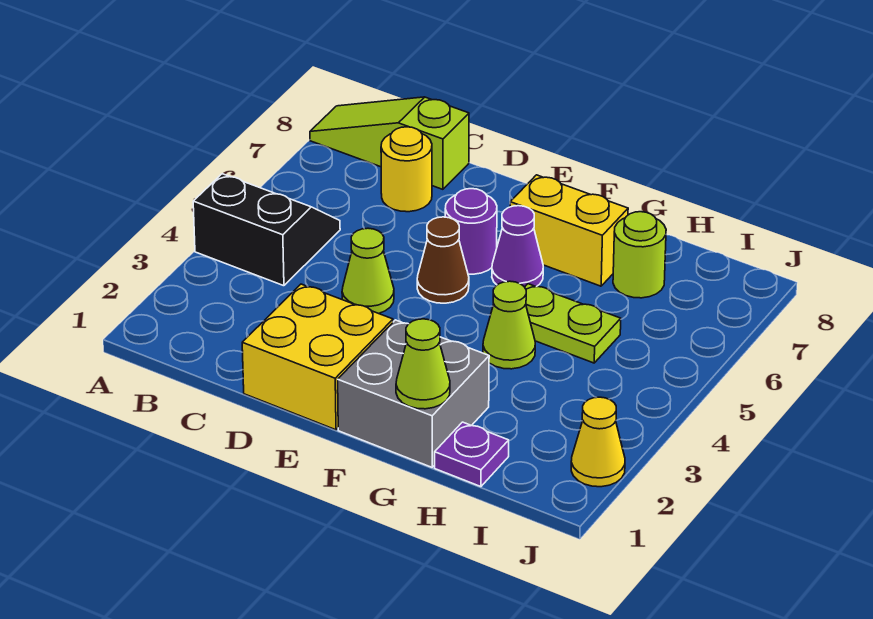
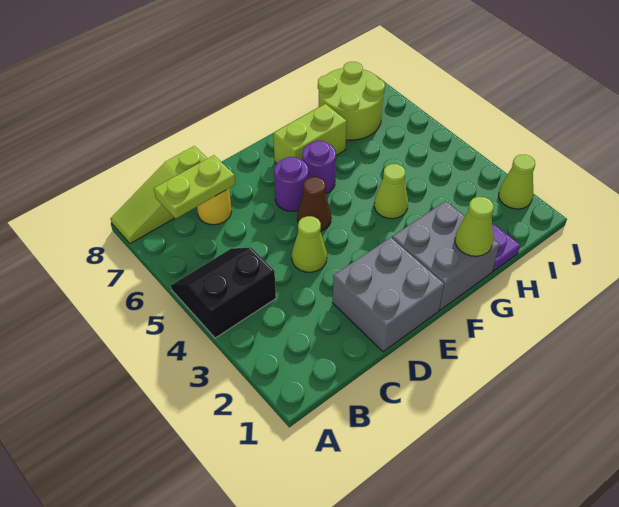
yellow 2x2 brick [242,284,393,430] -> grey 2x2 brick [332,237,444,352]
purple 1x1 cone [492,206,543,287] -> purple 1x1 round brick [302,141,336,194]
yellow 1x2 brick [510,175,628,286] -> lime 1x2 brick [273,104,347,164]
lime 1x2 plate [525,284,621,363] -> lime 1x2 plate moved to [154,155,235,218]
lime 1x1 round brick [613,212,666,298] -> lime 2x2 round brick [318,62,385,140]
yellow 1x1 cone [571,397,625,487] -> lime 1x1 cone [499,155,535,209]

